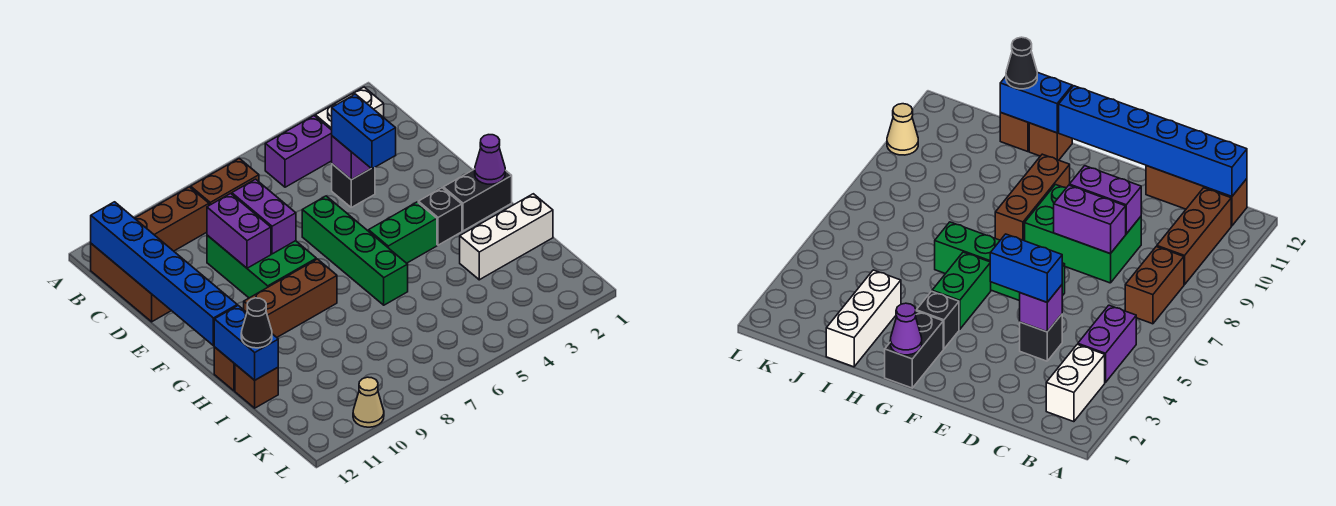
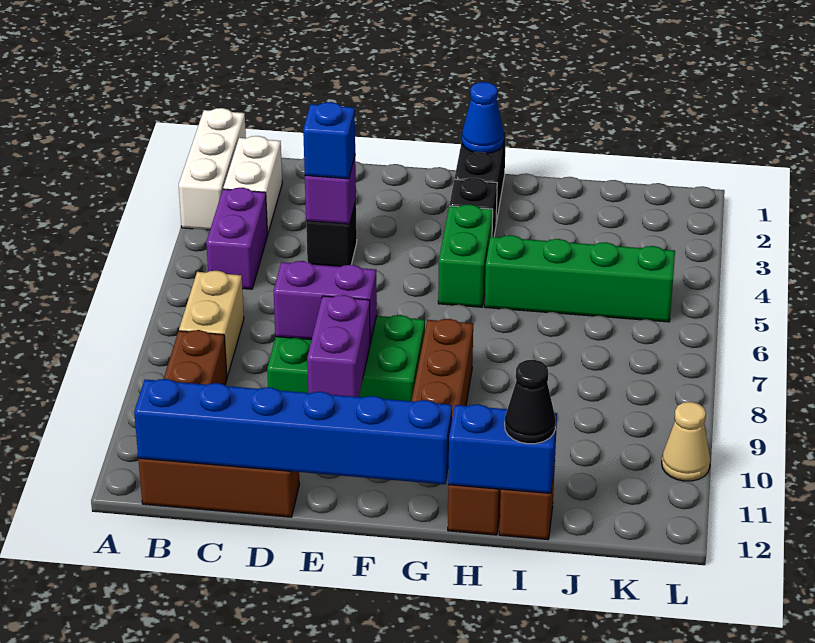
brown 1x2 brick [191,158,259,205] -> tan 1x2 brick [179,271,244,377]
blue 1x2 brick [332,94,396,169] -> blue 1x1 brick [303,102,355,179]
purple 1x2 brick [207,194,271,268] -> purple 1x2 brick turned to [307,295,370,397]
green 1x4 brick [302,196,408,305] -> green 1x4 brick moved to [485,235,675,322]
purple 1x1 cone [475,135,505,184] -> blue 1x1 cone [462,82,504,153]
white 1x3 brick [460,194,553,280] -> white 1x3 brick moved to [179,108,246,230]

